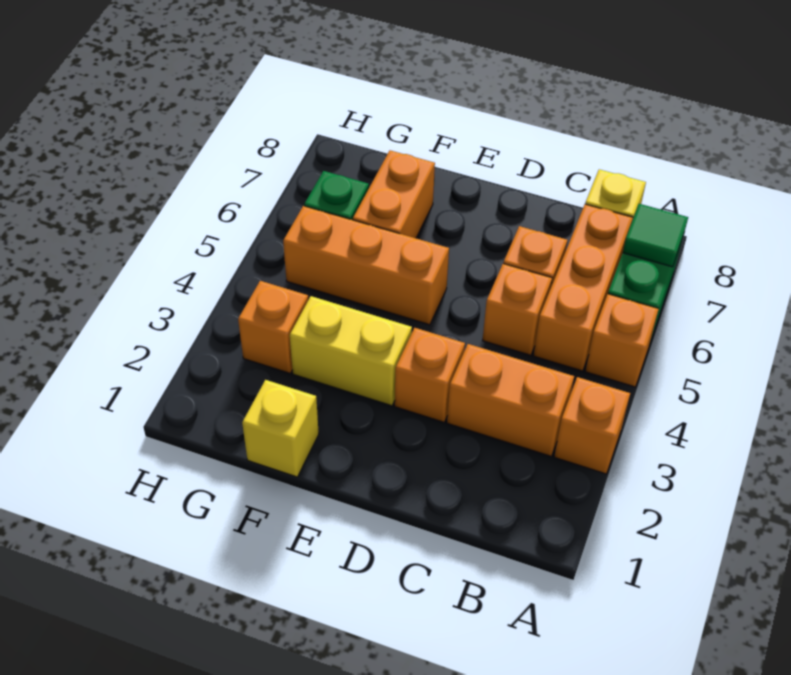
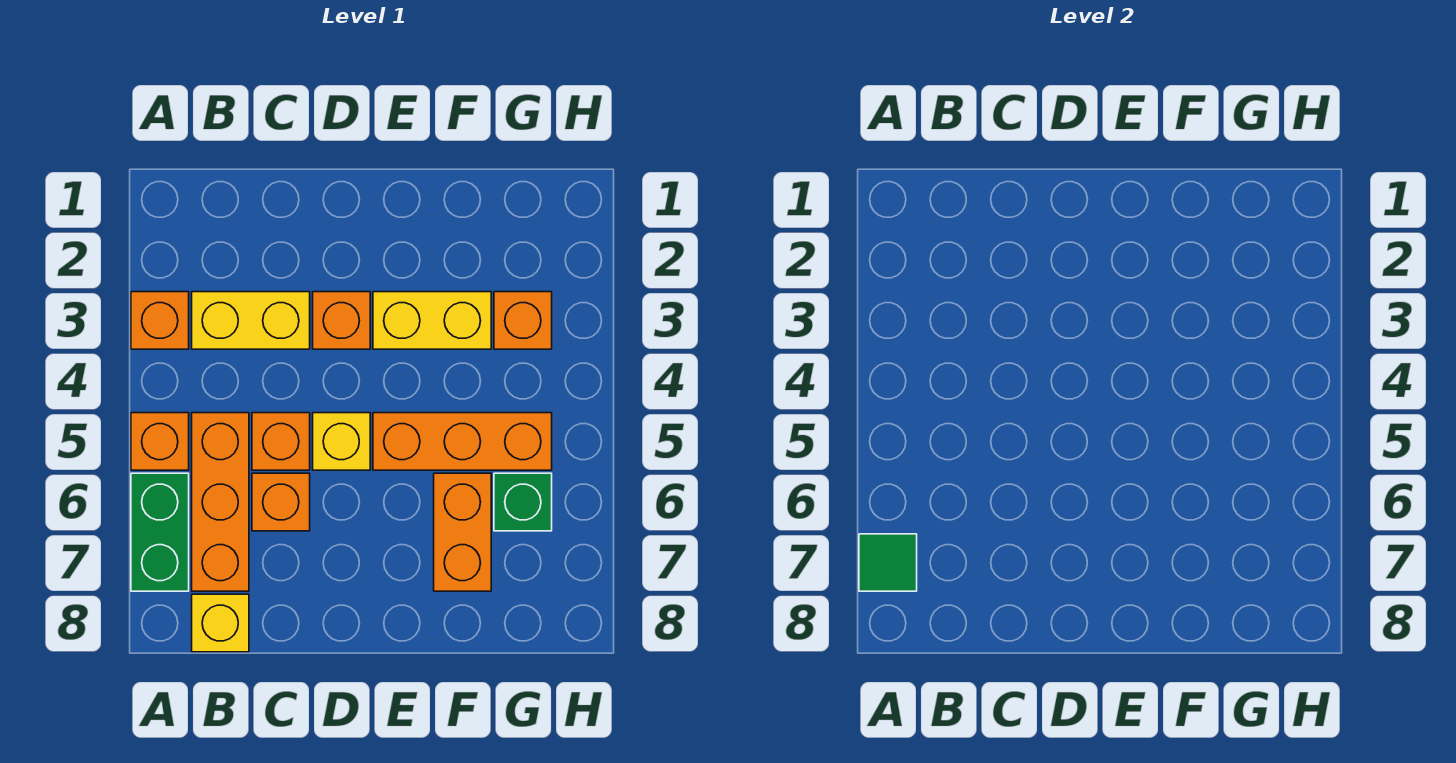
orange 1x2 brick [447,344,574,456] -> yellow 1x2 brick [192,292,310,349]
yellow 1x1 brick [242,380,319,477] -> yellow 1x1 brick moved to [313,413,370,470]

